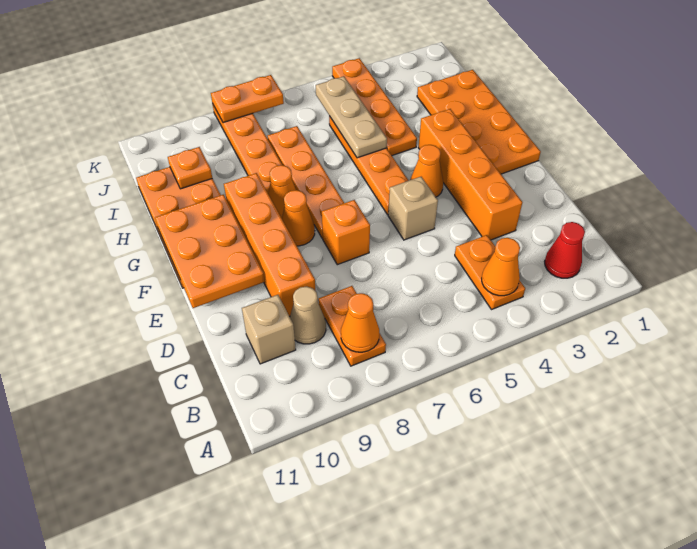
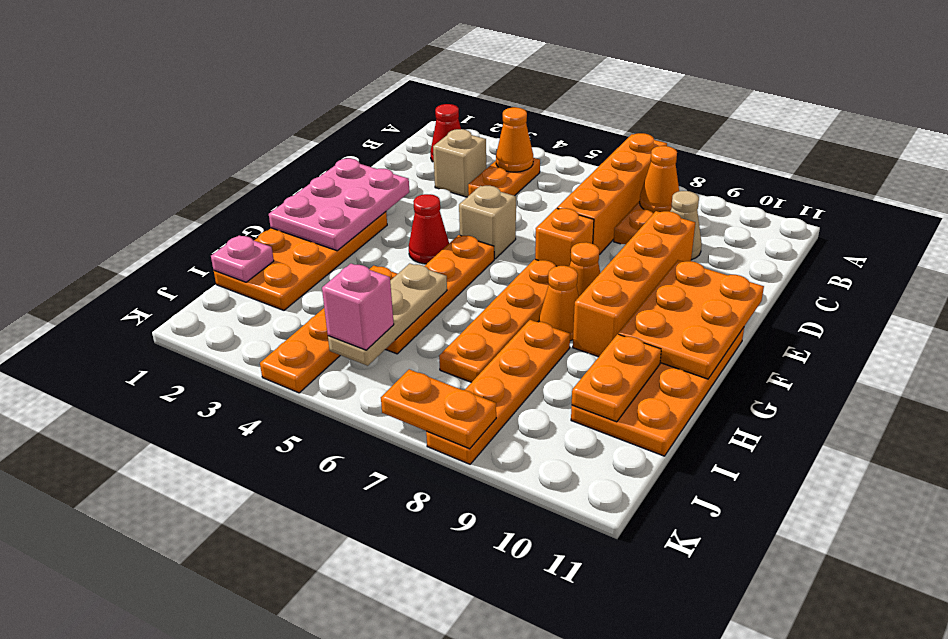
tan 1x1 brick [242,295,296,364] -> tan 1x1 brick moved to [433,129,486,197]
orange 1x4 brick [418,109,523,240] -> orange 1x4 brick moved to [557,133,667,255]
none -> pink 2x3 plate [269,158,409,251]
orange 1x1 cone [410,145,443,197] -> red 1x1 cone [409,194,449,264]
none -> pink 1x1 plate [211,235,274,282]
orange 1x1 plate [168,147,212,189] -> orange 1x2 plate [572,334,661,422]
none -> pink 1x1 brick [322,264,394,350]

